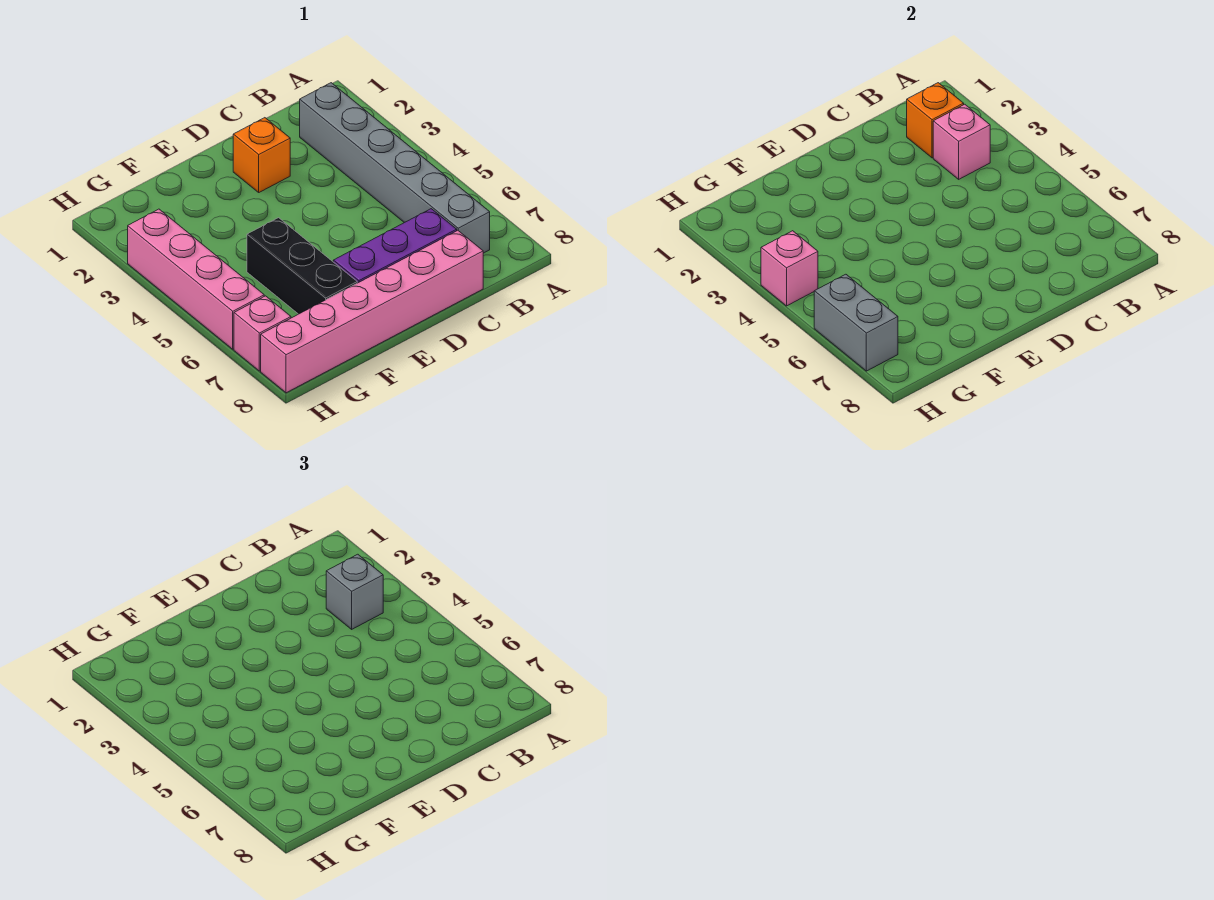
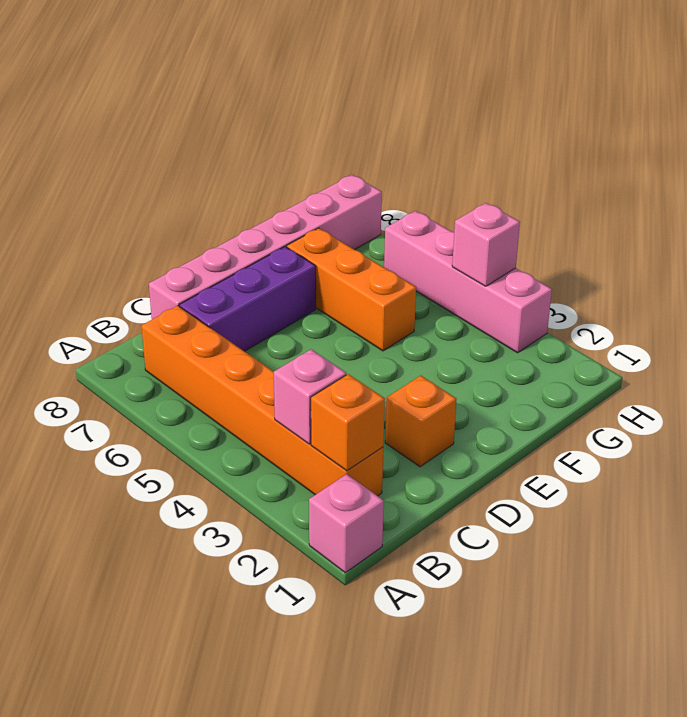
grey 1x6 brick [300,83,490,253] -> orange 1x6 brick [142,306,383,496]
grey 1x1 brick [326,554,383,629] -> none
black 1x3 brick [247,218,357,314] -> orange 1x3 brick [287,228,416,351]
grey 1x2 brick [814,274,898,371] -> none
pink 1x1 brick [234,296,291,371] -> pink 1x1 brick moved to [309,474,384,573]

